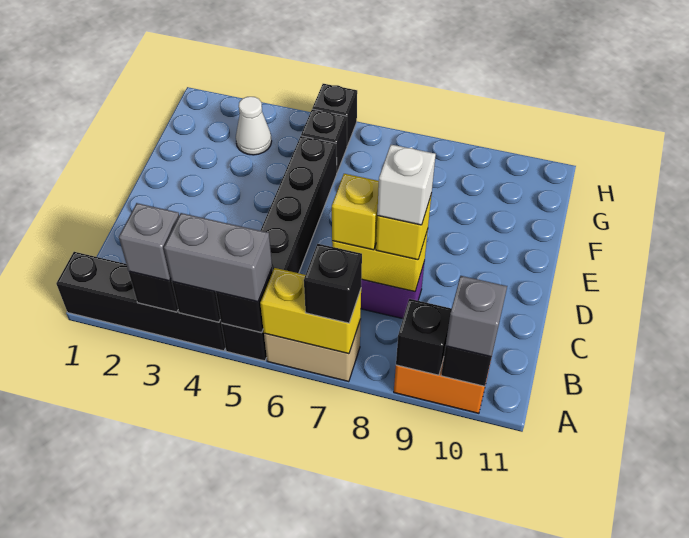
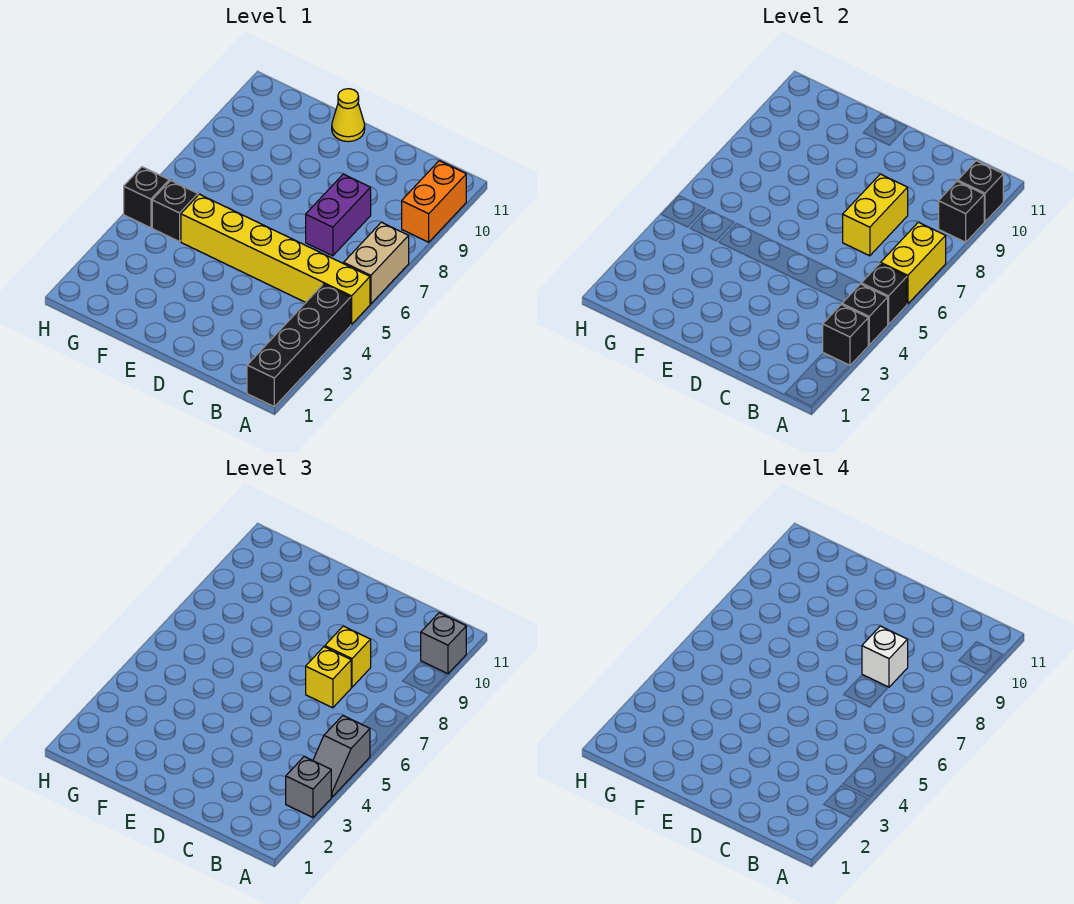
grey 1x2 brick [164,213,272,302] -> grey 1x2 slope [313,716,370,797]
black 1x6 brick [221,136,337,361] -> yellow 1x6 brick [181,194,370,324]
black 1x1 brick [304,244,362,323] -> none
none -> yellow 1x1 cone [332,89,365,142]
white 1x1 cone [236,97,272,155] -> none

